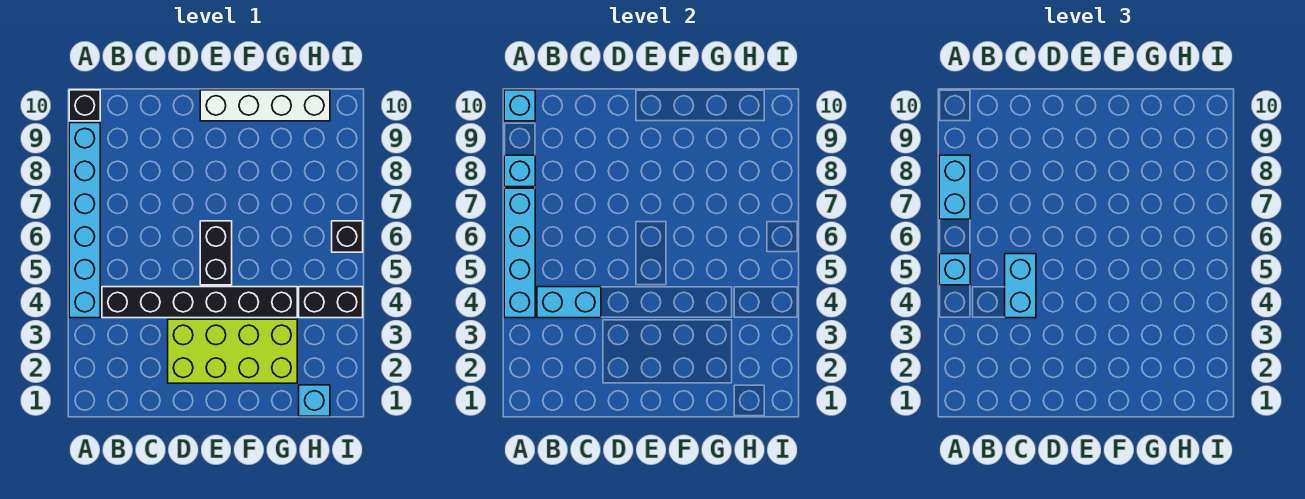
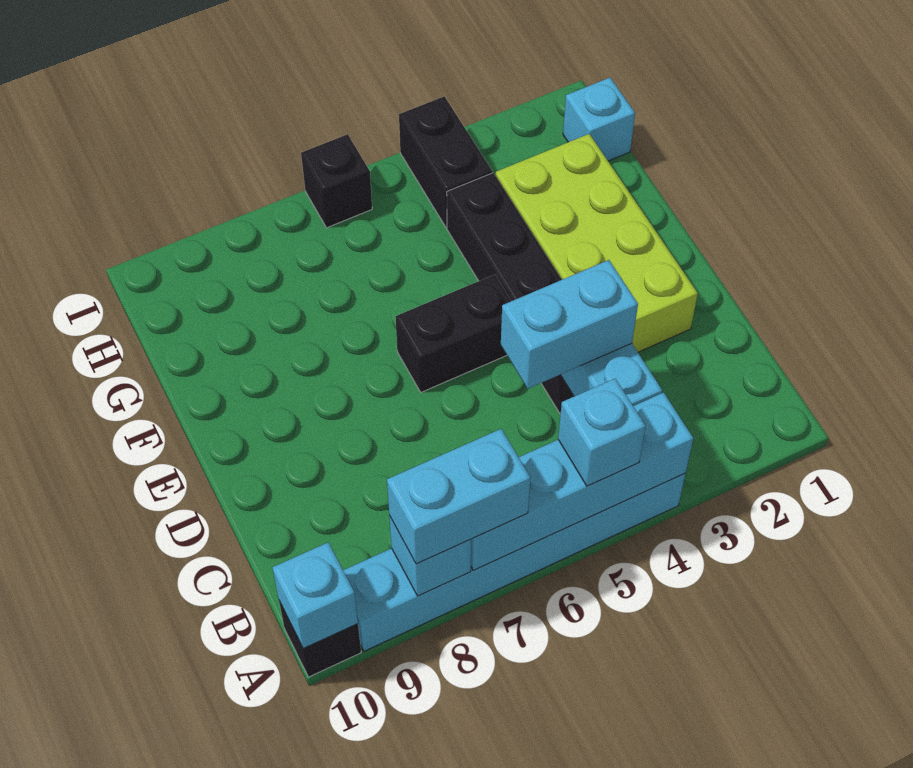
white 1x4 brick [200,90,330,121] -> none

